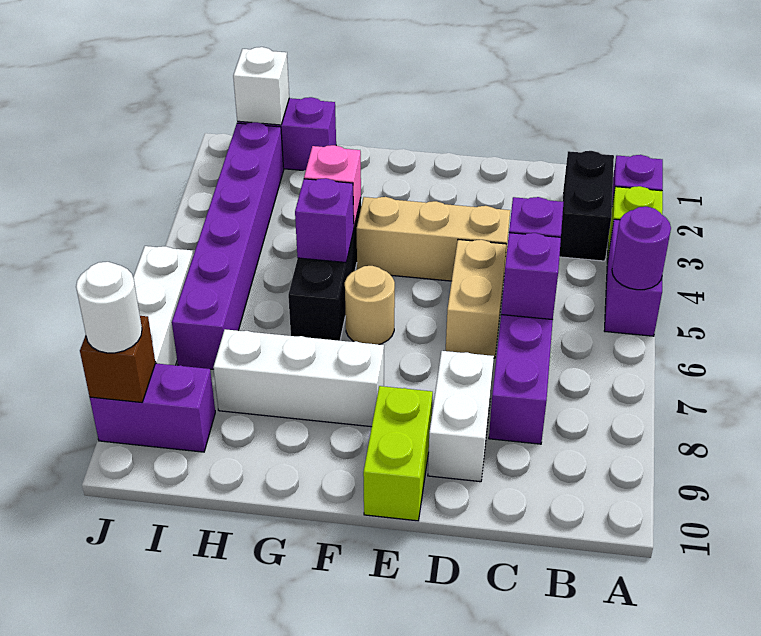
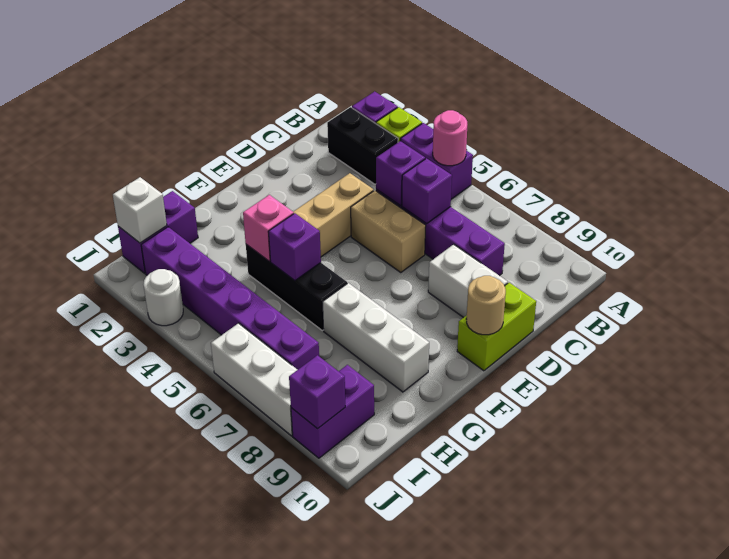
purple 1x1 round brick [612,207,671,290] -> pink 1x1 round brick [433,110,467,166]
lime 1x2 brick [363,386,433,521] -> lime 1x2 brick turned to [457,283,536,371]
tan 1x1 round brick [345,266,395,344] -> tan 1x1 round brick moved to [466,276,506,335]
white 1x3 brick [213,329,384,427] -> white 1x3 brick turned to [322,283,429,392]
brown 1x1 brick [80,316,155,402] -> purple 1x1 brick [289,355,345,429]
white 1x1 round brick [76,262,142,353] -> white 1x1 round brick moved to [143,269,183,326]

